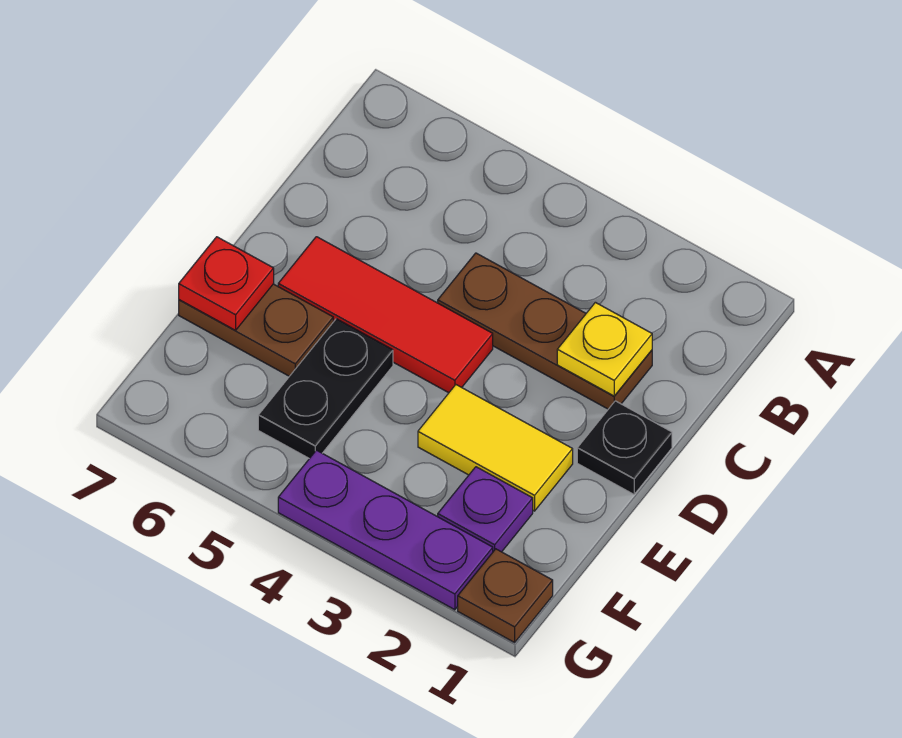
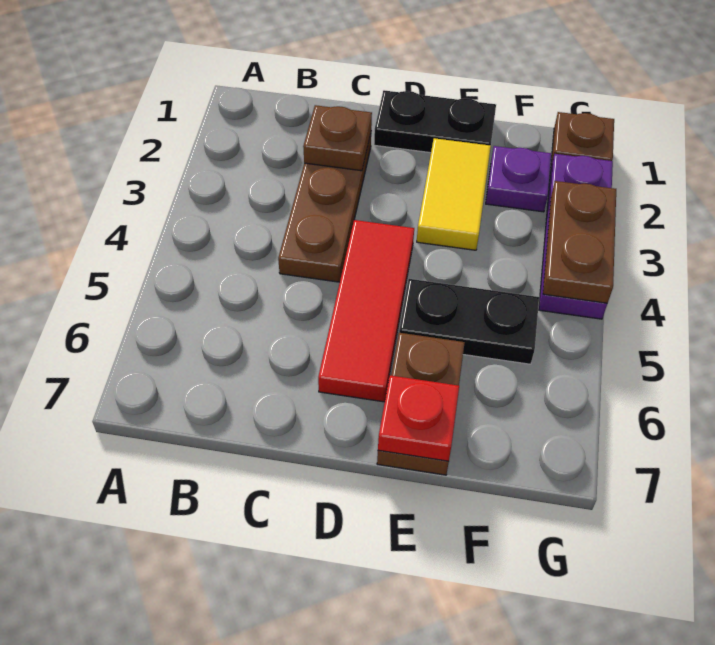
yellow 1x1 plate [557,302,652,396] -> brown 1x1 plate [303,105,372,171]
black 1x1 plate [577,401,672,494] -> black 1x2 plate [374,90,496,153]
none -> brown 1x2 plate [543,181,616,303]

